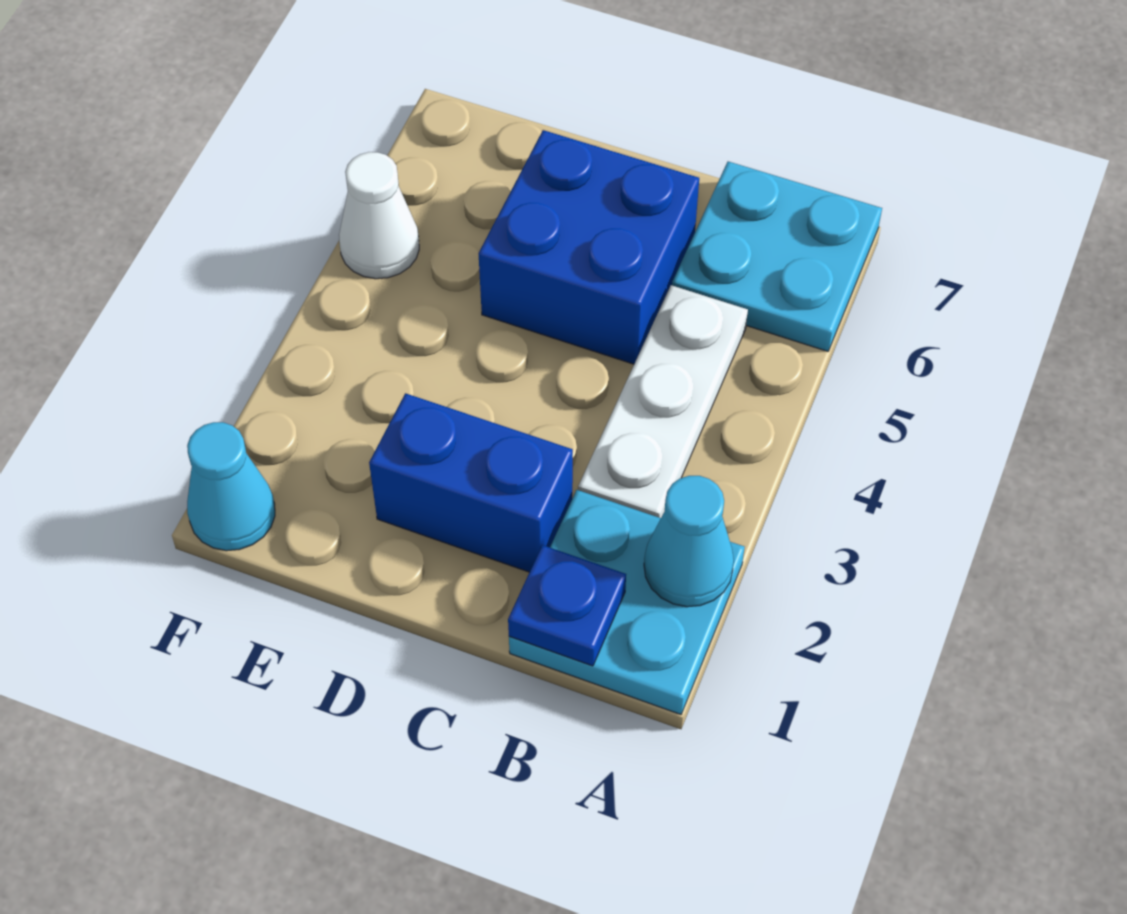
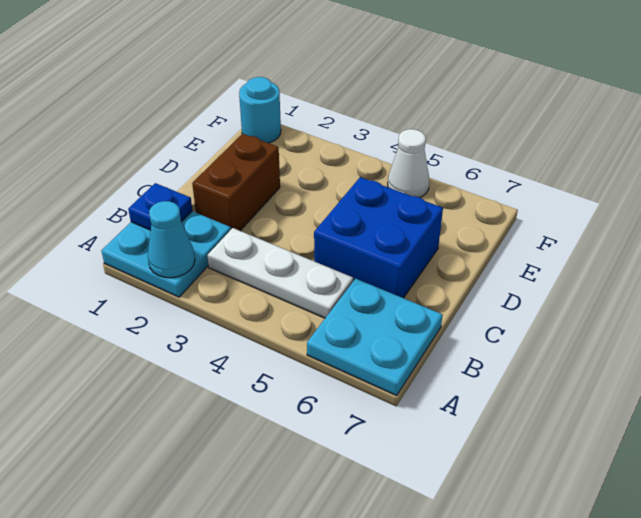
blue 1x2 brick [369,393,573,572] -> brown 1x2 brick [192,134,280,231]
cyan 1x1 cone [187,422,275,551] -> cyan 1x1 round brick [239,77,281,143]

